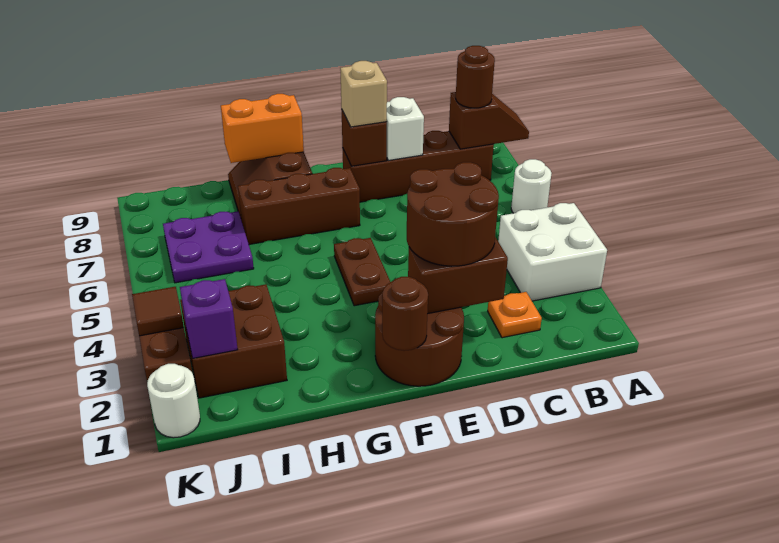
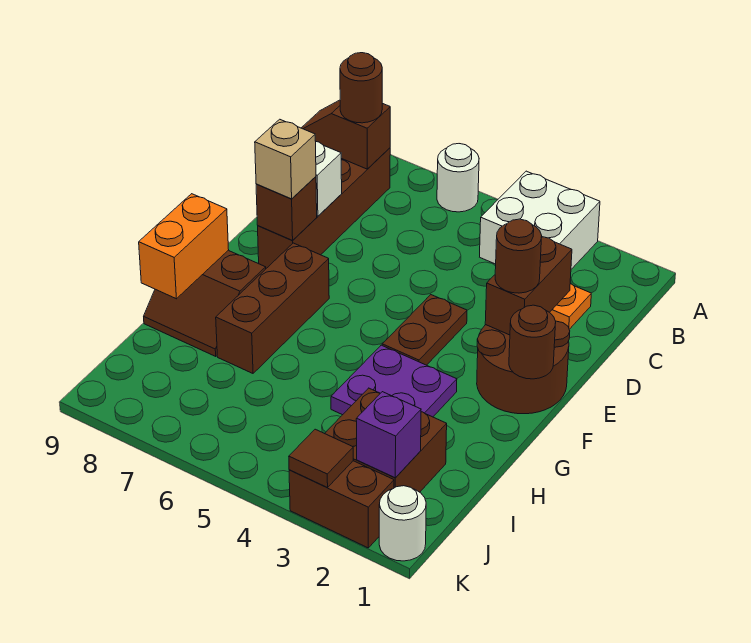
brown 1x2 slope [449,92,529,149] -> brown 1x2 slope turned to [302,100,390,169]
brown 2x2 round brick [407,162,499,266] -> brown 1x1 round brick [495,219,542,293]
brown 1x2 plate [334,238,390,306] -> brown 1x2 plate turned to [382,295,467,365]
purple 2x2 plate [163,211,254,283] -> purple 2x2 plate moved to [331,345,457,417]

